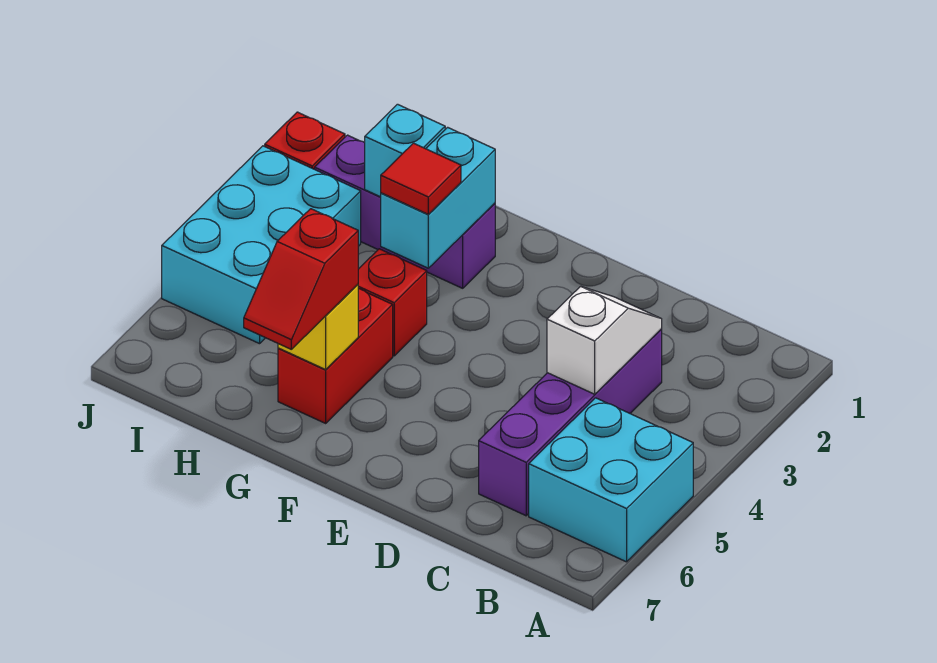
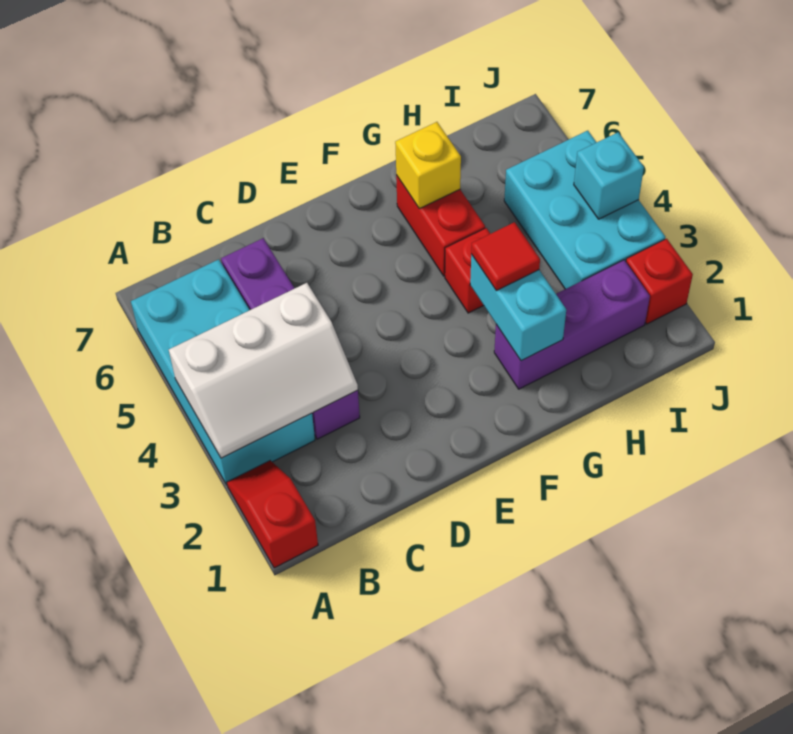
cyan 2x2 brick [529,398,693,562] -> cyan 2x4 brick [131,259,315,485]
white 1x2 slope [547,286,662,394] -> white 2x3 slope [169,283,358,458]
red 1x2 slope [244,209,358,349] -> red 1x2 slope moved to [227,460,318,568]
cyan 1x1 brick [365,104,445,197] -> cyan 1x1 brick moved to [574,132,644,219]

